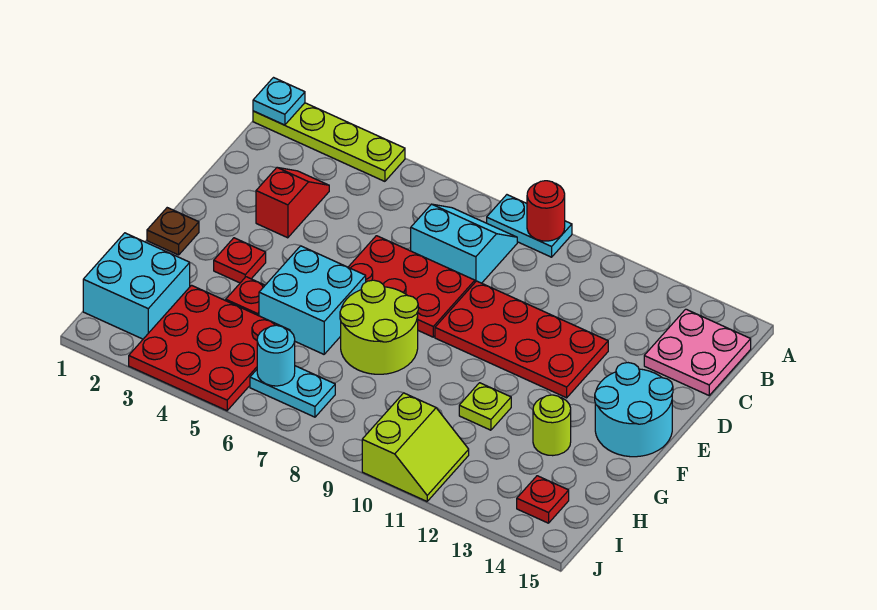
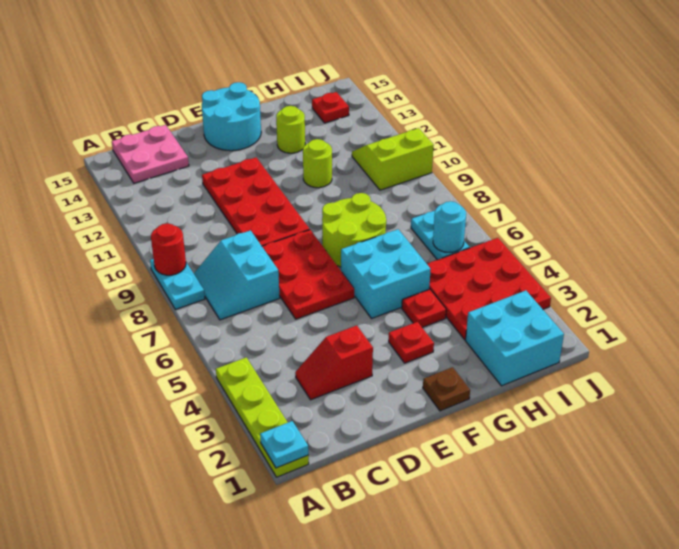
lime 1x1 plate [459,383,511,430] -> lime 1x1 round brick [303,139,332,188]

